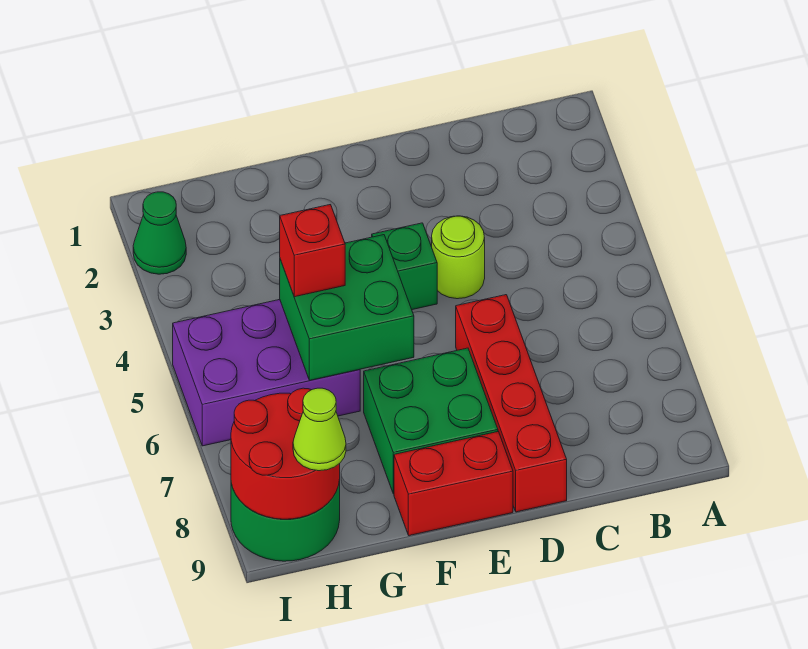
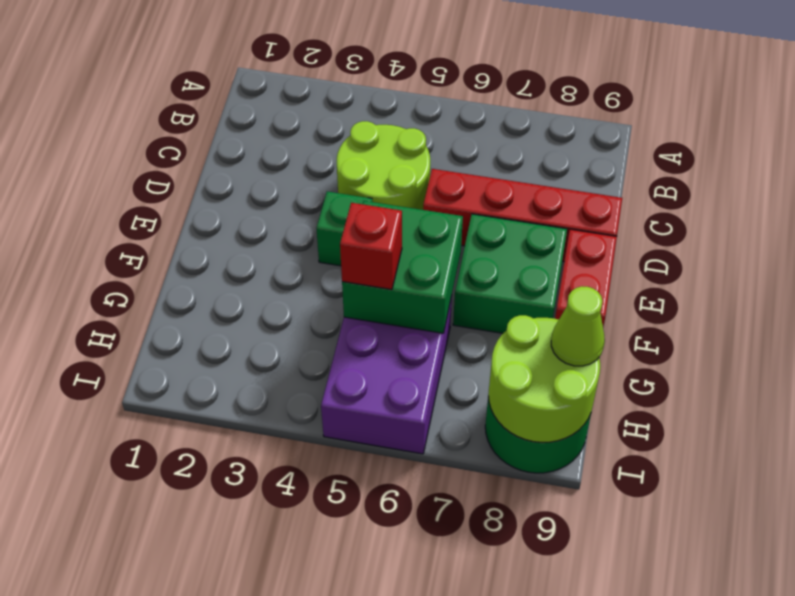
lime 1x1 round brick [432,216,485,299] -> lime 2x2 round brick [337,121,430,210]
red 2x2 round brick [231,388,340,519] -> lime 2x2 round brick [488,315,600,442]
green 1x1 cone [133,192,186,274] -> none

